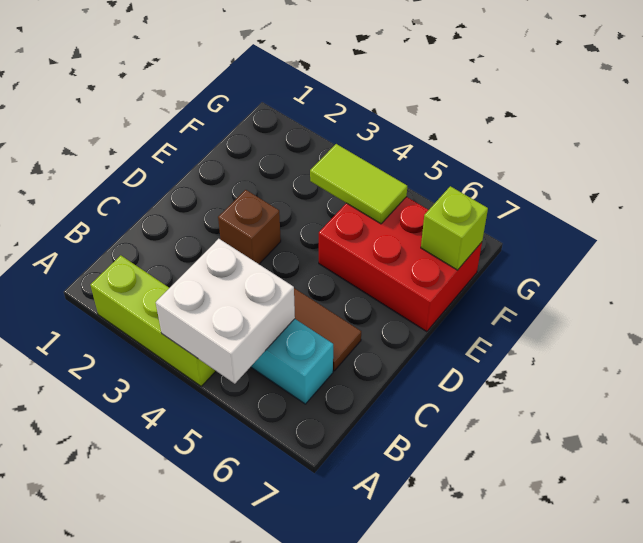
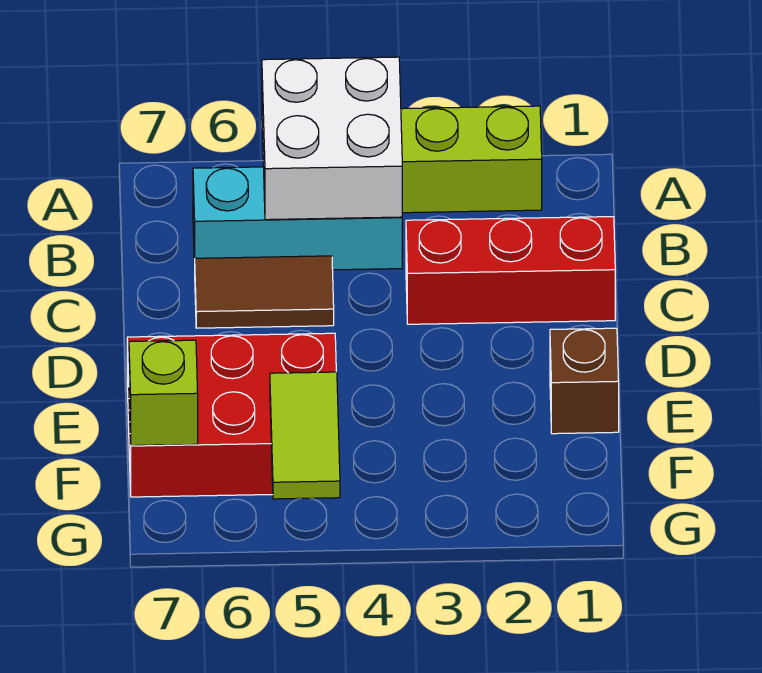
none -> red 1x3 brick [406,217,615,324]
brown 1x1 brick [218,190,281,264] -> brown 1x1 brick moved to [550,328,619,434]
lime 1x2 tile [310,144,407,224] -> lime 1x2 tile turned to [270,372,340,499]

